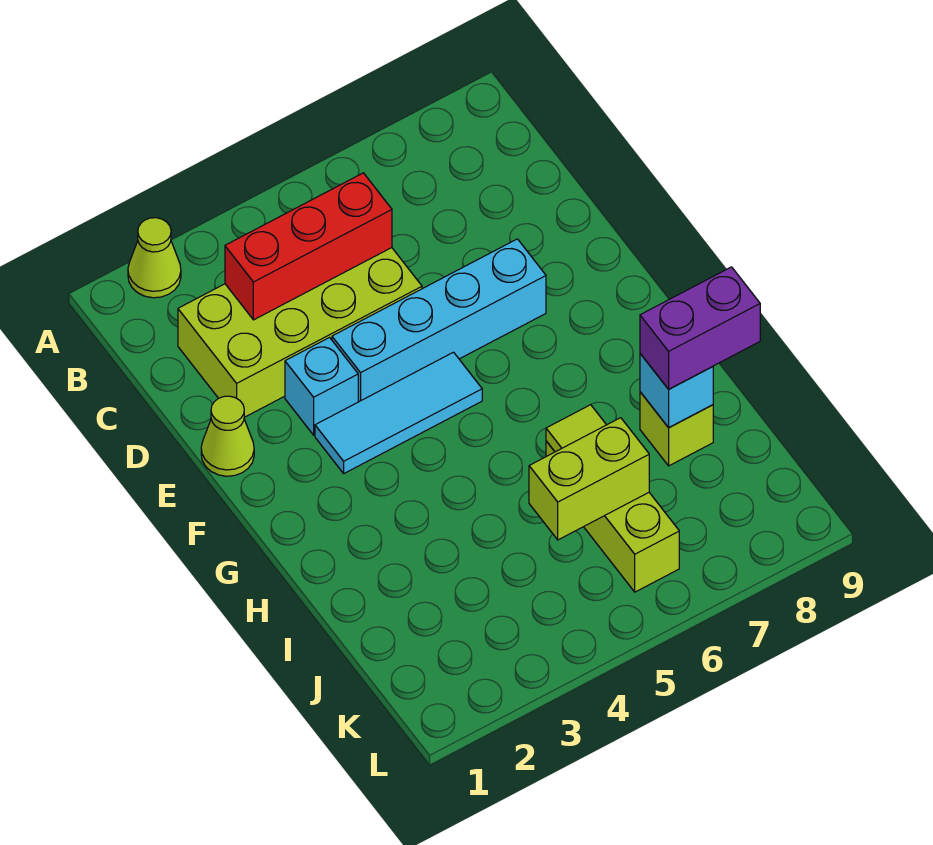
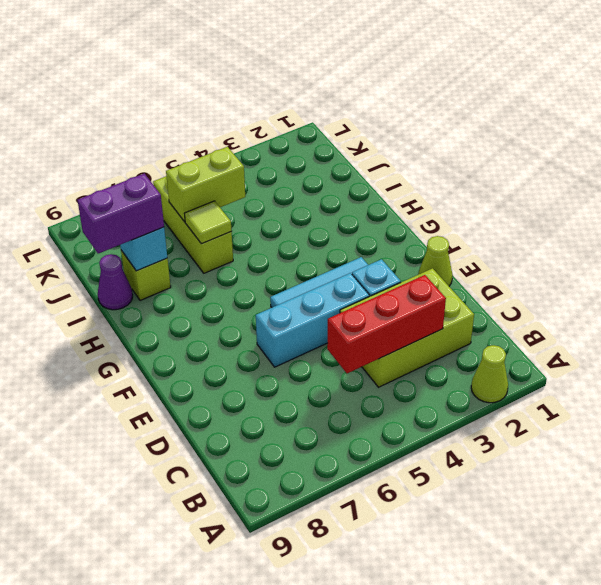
lime 2x4 brick [178,248,422,417] -> lime 2x3 brick [340,268,474,387]
cyan 1x4 brick [332,239,546,402] -> cyan 1x3 brick [256,273,369,367]
none -> purple 1x1 cone [98,254,133,310]

